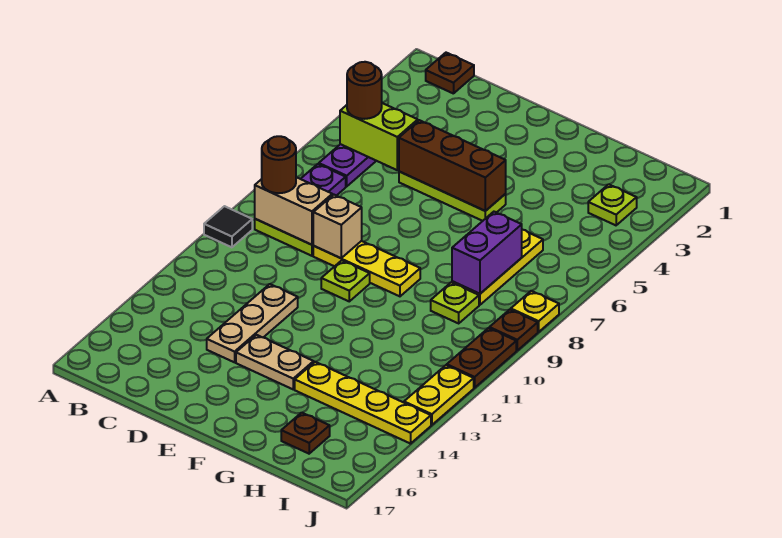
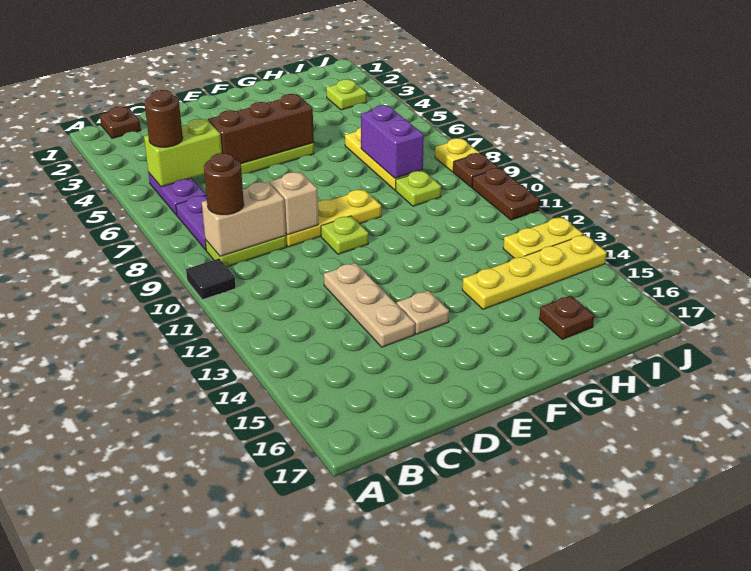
tan 1x2 plate [236,335,314,389] -> tan 1x1 plate [397,291,449,334]
yellow 1x2 plate [404,365,474,425] -> yellow 1x2 plate turned to [503,217,583,258]

